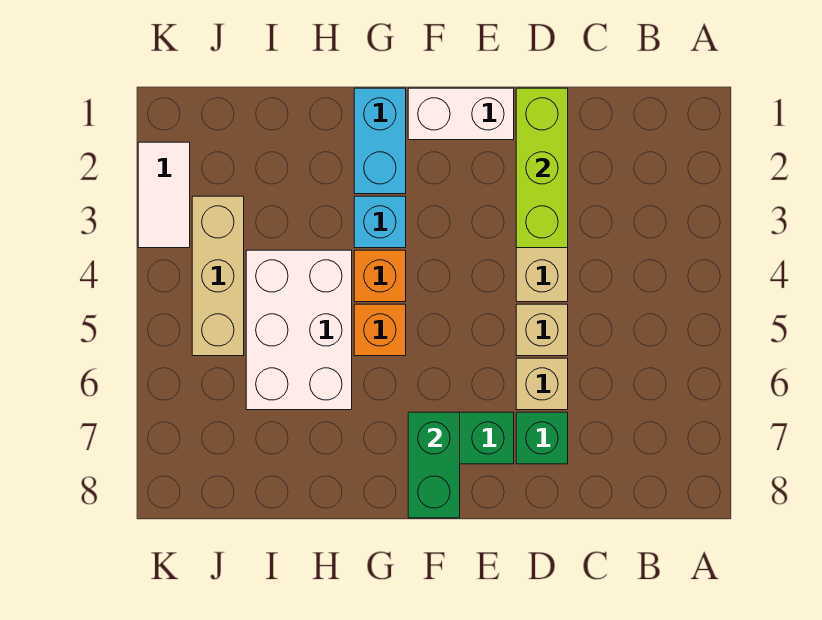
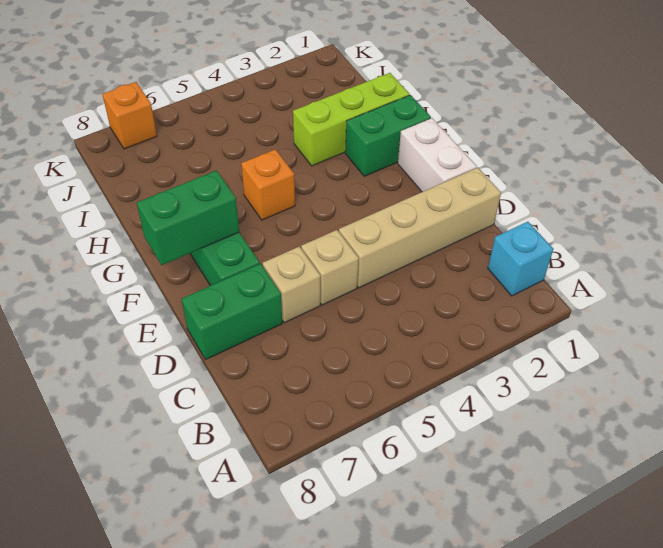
lime 1x3 brick [516,88,568,248] -> lime 1x3 brick moved to [293,73,410,166]
green 1x1 brick [516,412,568,464] -> green 1x2 brick [182,264,282,360]
cyan 1x2 brick [354,88,406,194] -> green 1x2 brick [345,95,431,176]
cyan 1x1 brick [354,196,406,248] -> cyan 1x1 brick moved to [488,222,553,296]
orange 1x1 brick [354,250,406,302] -> orange 1x1 brick moved to [102,82,157,149]
white 2x3 brick [246,250,352,410] -> none
tan 1x3 brick [192,196,244,356] -> none
white 1x2 tile [138,142,190,248] -> none

